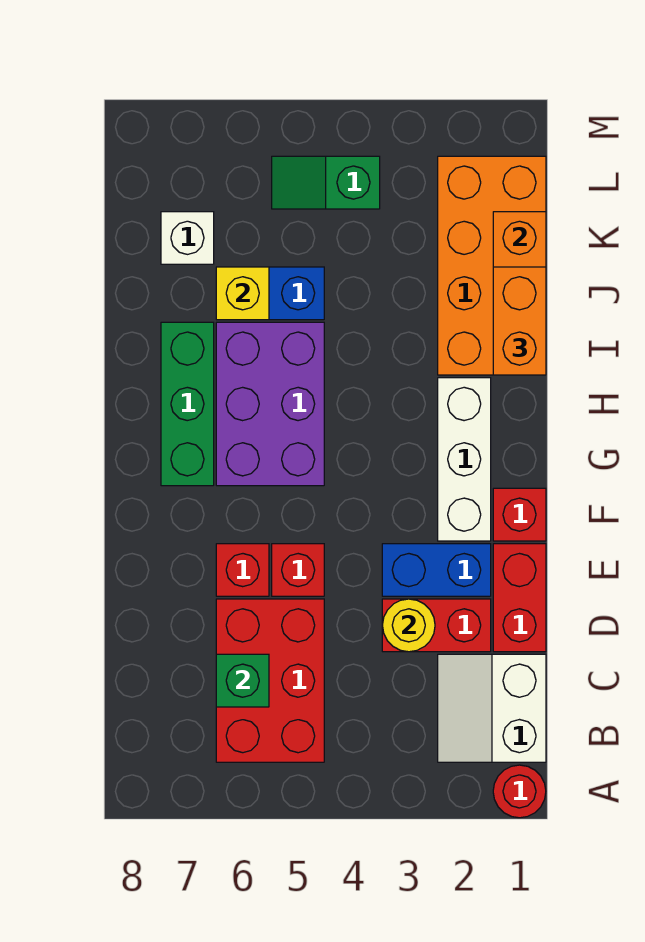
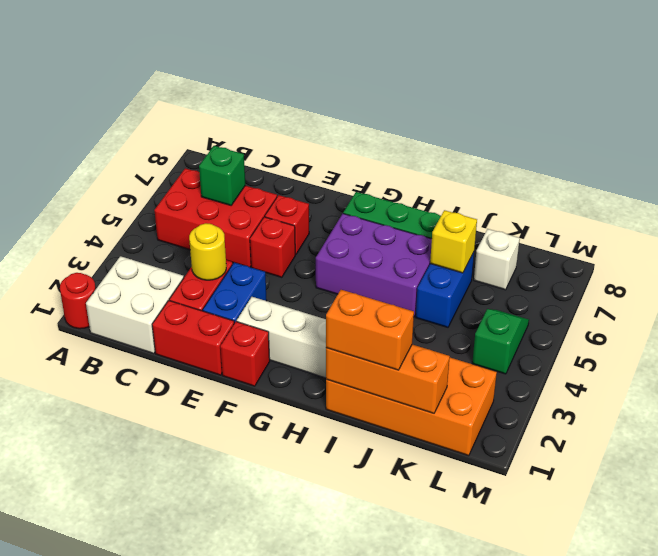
white 2x2 slope [438,654,546,762] -> white 2x2 brick [86,256,184,354]

